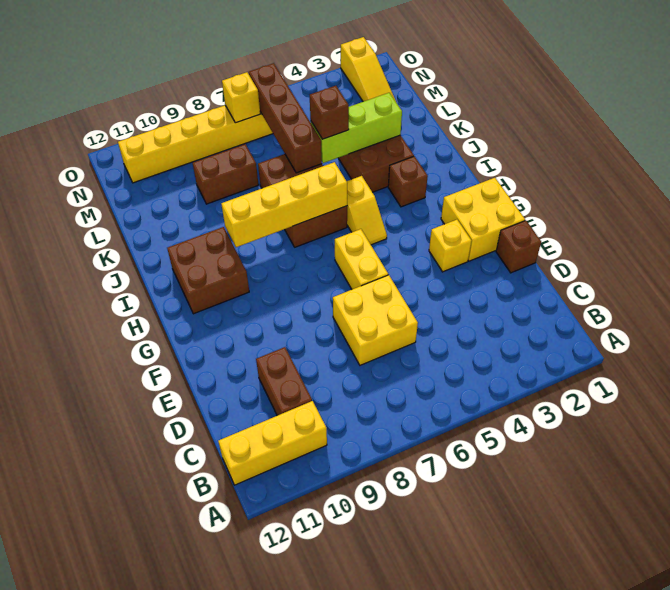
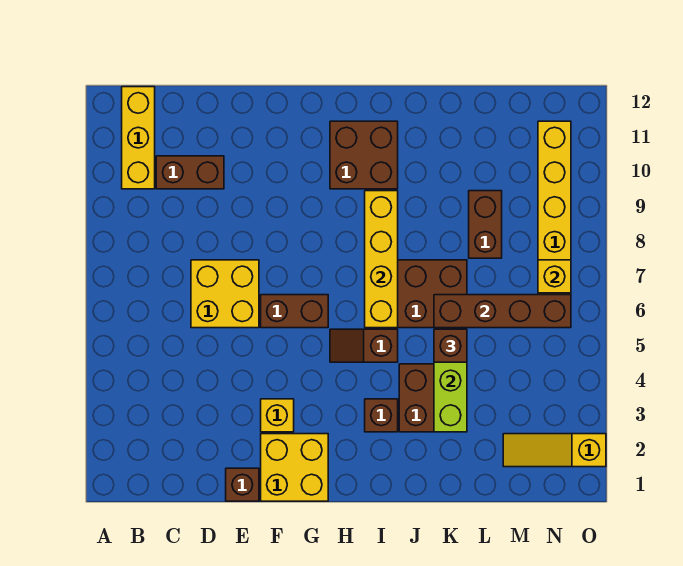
yellow 1x2 brick [335,229,388,289] -> brown 1x2 brick [261,295,328,328]
yellow 1x2 slope [347,176,387,245] -> brown 1x2 slope [330,329,398,362]

